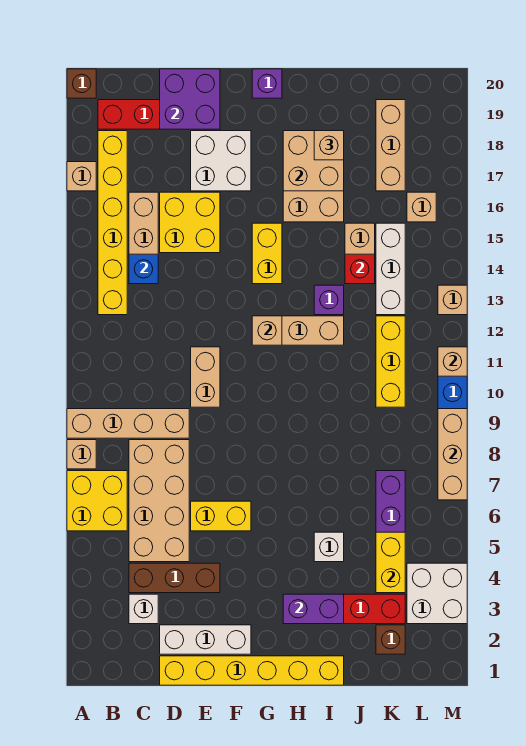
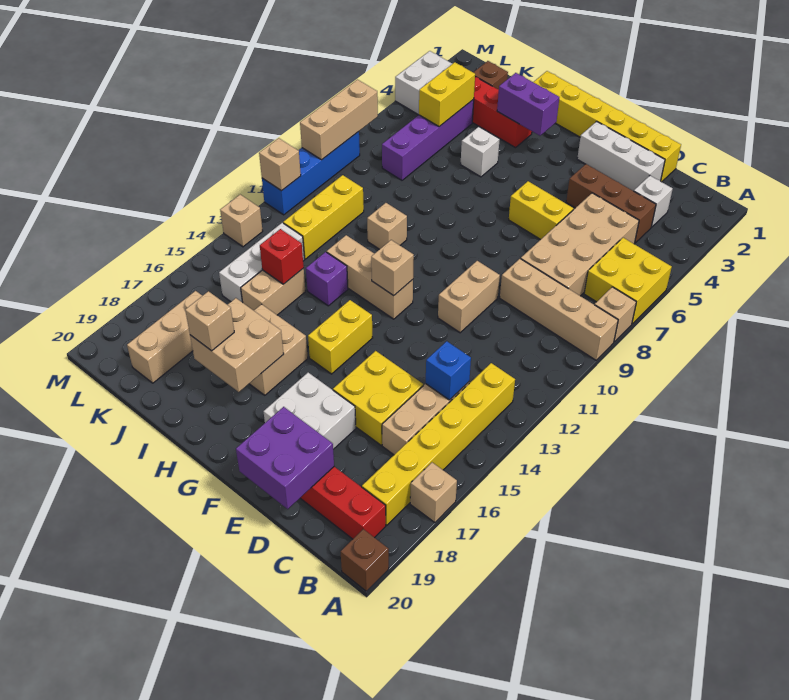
purple 1x1 brick [252,69,282,98] -> none
tan 1x1 brick [407,192,436,222] -> tan 1x1 brick moved to [367,203,407,249]

